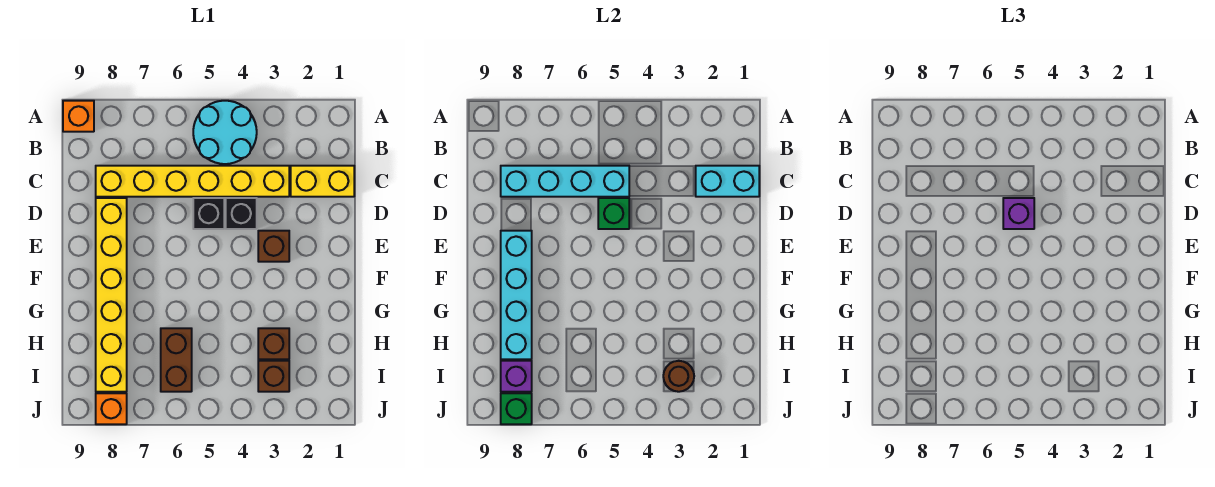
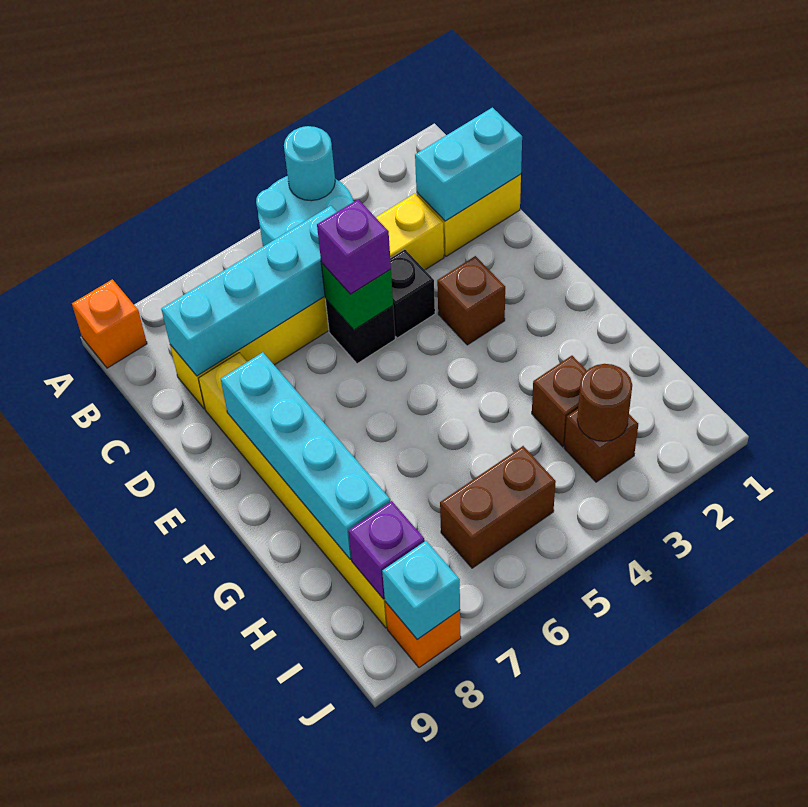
none -> cyan 1x1 round brick [284,126,335,201]
brown 1x2 brick [161,328,192,392] -> brown 1x2 brick turned to [440,446,556,568]
green 1x1 brick [501,393,532,424] -> cyan 1x1 brick [382,541,460,639]

